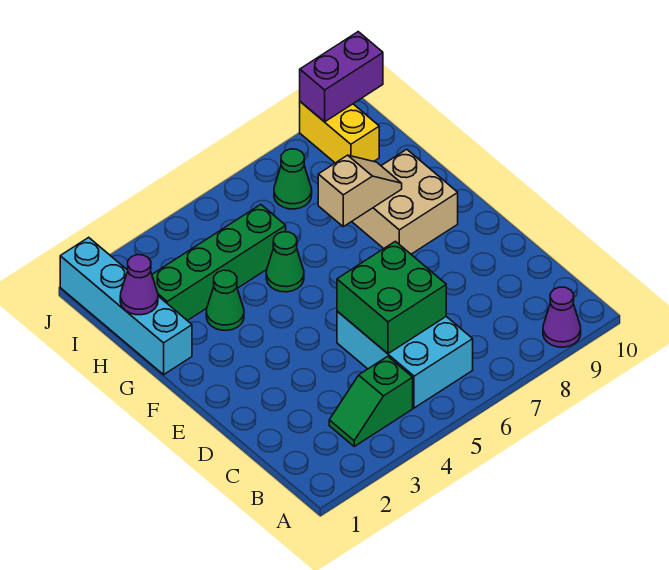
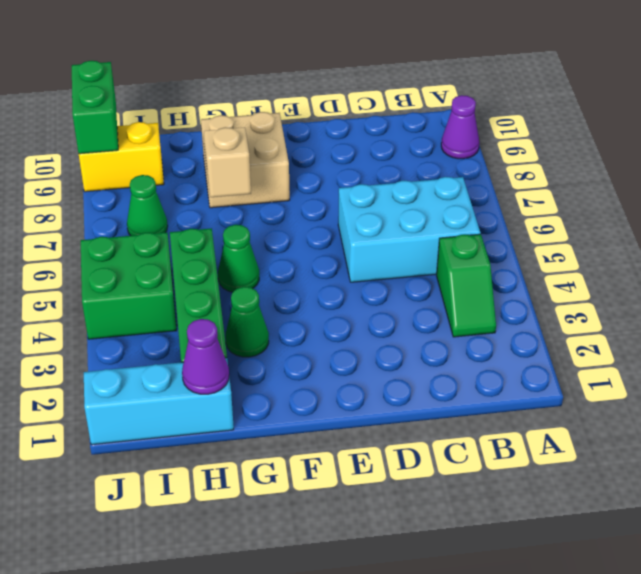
green 2x2 brick [337,241,446,354] -> green 2x2 brick moved to [81,232,177,339]
cyan 1x4 brick [60,237,192,375] -> cyan 1x3 brick [84,358,234,445]
purple 1x2 brick [300,32,383,122] -> green 1x2 brick [72,61,118,154]

